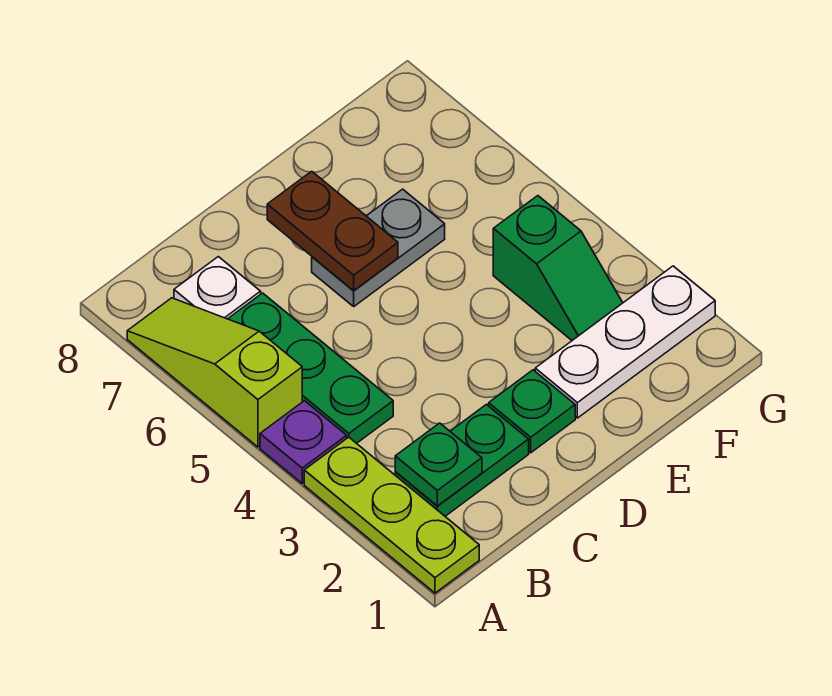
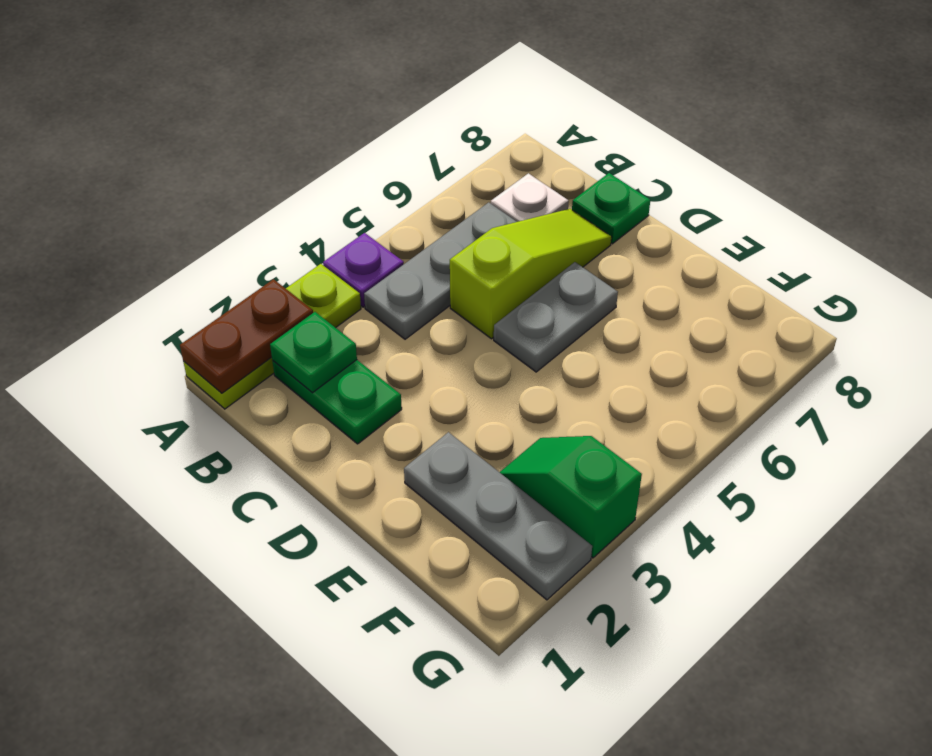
lime 1x3 slope [127,298,302,447] -> lime 1x3 slope moved to [450,209,611,339]
green 1x3 plate [228,293,393,443] -> grey 1x3 plate [364,202,517,339]
green 1x1 plate [489,370,575,453] -> green 1x1 plate moved to [572,173,650,244]
grey 1x2 plate [312,189,445,306] -> grey 1x2 plate turned to [494,262,618,372]
brown 1x2 plate [267,171,398,290] -> brown 1x2 plate moved to [180,279,313,393]
white 1x3 plate [535,266,715,418] -> grey 1x3 plate [404,432,592,600]
green 1x2 slope [493,196,623,340] -> green 1x2 slope turned to [500,436,642,558]

